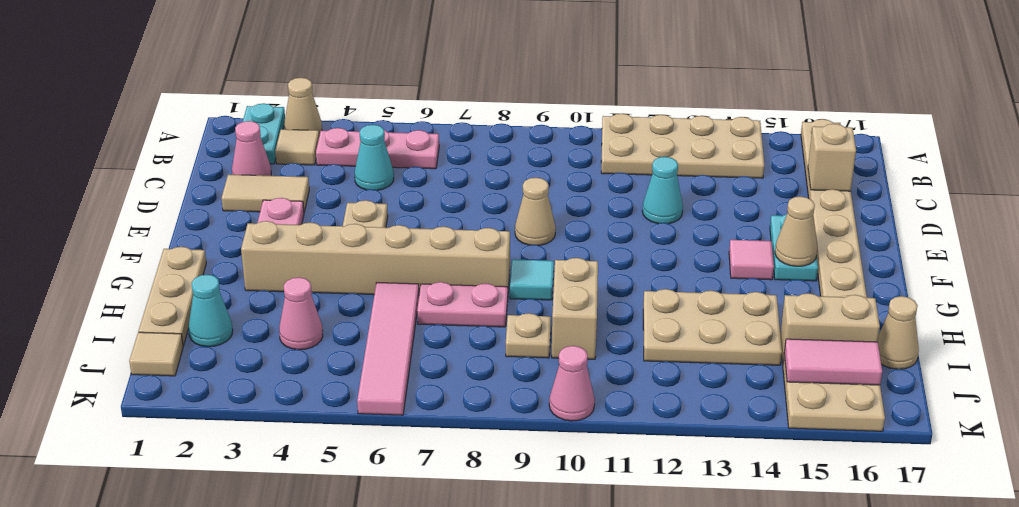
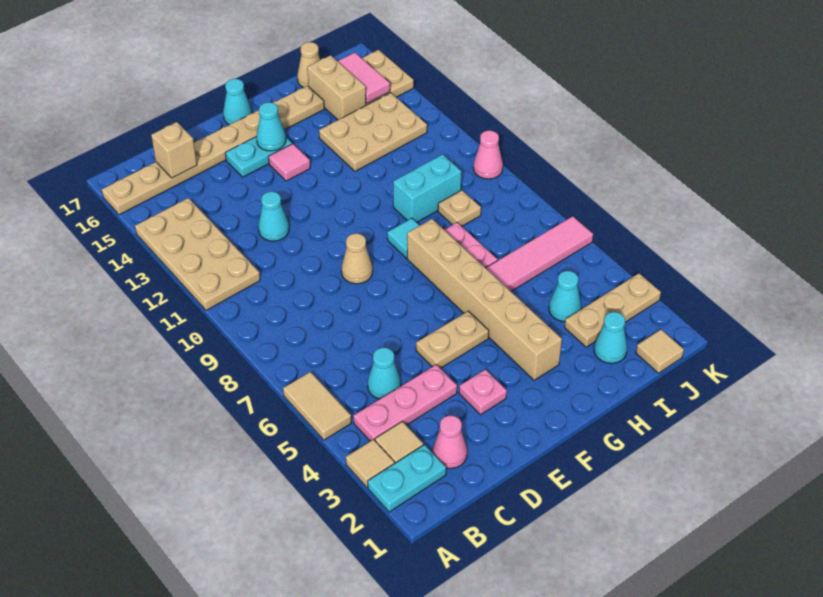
tan 1x1 cone [284,78,322,136] -> tan 1x1 tile [346,440,395,487]
pink 1x3 plate [316,128,439,169] -> pink 1x3 plate turned to [353,365,457,441]
tan 1x2 tile [222,175,309,212] -> tan 1x2 tile moved to [283,372,351,440]
tan 1x1 cone [775,196,818,266] -> cyan 1x1 cone [256,102,286,151]
none -> cyan 1x1 cone [223,79,252,125]
tan 1x3 plate [139,247,206,346] -> tan 1x3 plate moved to [565,273,661,347]
tan 1x2 brick [552,258,598,359] -> cyan 1x2 brick [393,154,461,223]
tan 2x3 plate [643,289,782,365] -> tan 2x3 plate turned to [319,93,427,171]
pink 1x1 cone [279,277,323,350] -> cyan 1x1 cone [549,271,581,321]

